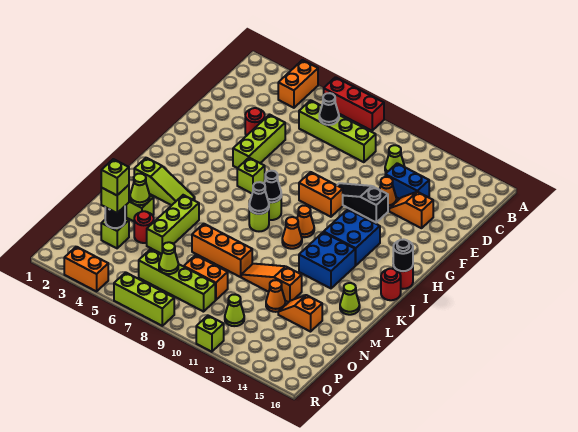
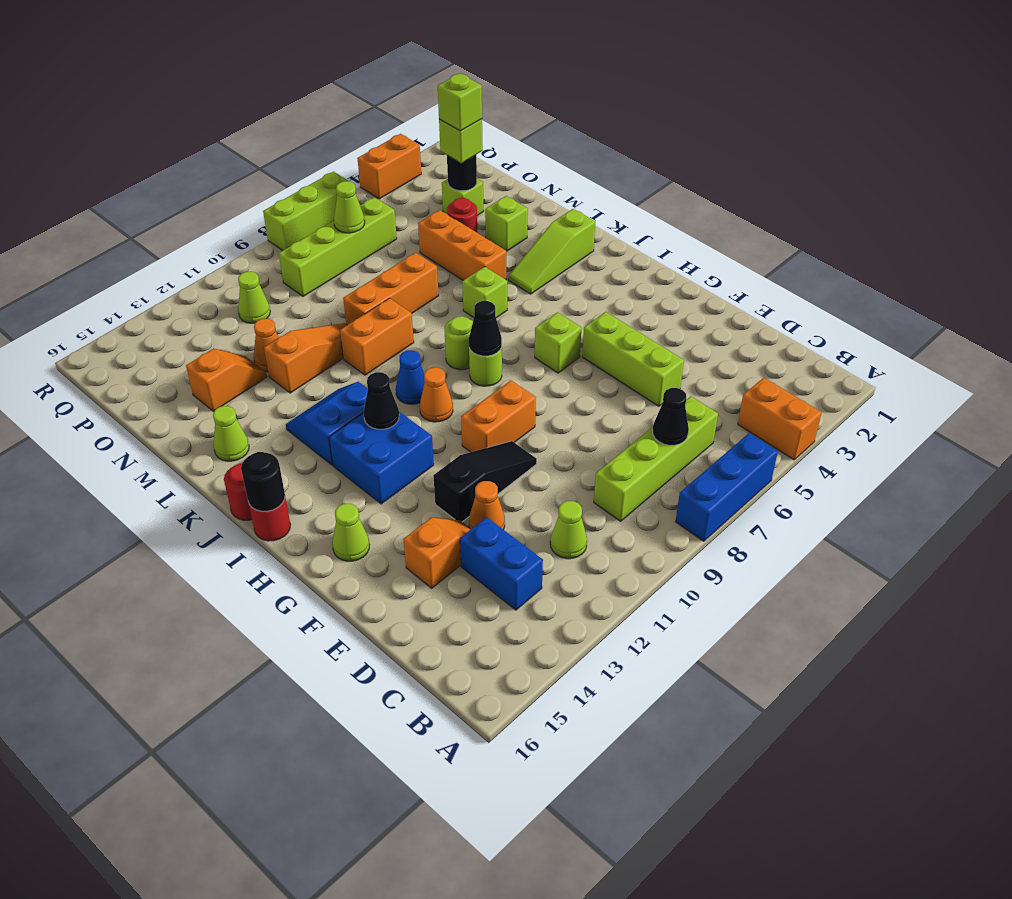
red 1x3 brick [324,77,384,131] -> blue 1x3 brick [675,433,778,541]
blue 1x2 brick [385,163,429,199] -> blue 1x2 brick turned to [460,517,543,610]
red 1x1 round brick [245,108,265,136] -> none
black 1x1 cone [249,182,269,214] -> black 1x1 cone moved to [364,372,399,429]
orange 1x1 cone [282,217,302,249] -> blue 1x1 cone [396,350,425,404]
blue 2x2 brick [299,232,356,288] -> blue 2x2 slope [286,382,368,465]
lime 1x3 brick [147,195,199,254] -> orange 1x3 brick [418,210,506,280]
lime 1x1 cone [130,174,150,205] -> lime 1x1 cone moved to [332,504,370,561]
orange 1x2 brick [184,255,228,300] -> orange 1x2 brick moved to [340,298,414,375]
lime 1x1 brick [196,316,224,352] -> lime 1x1 brick moved to [462,267,507,318]

